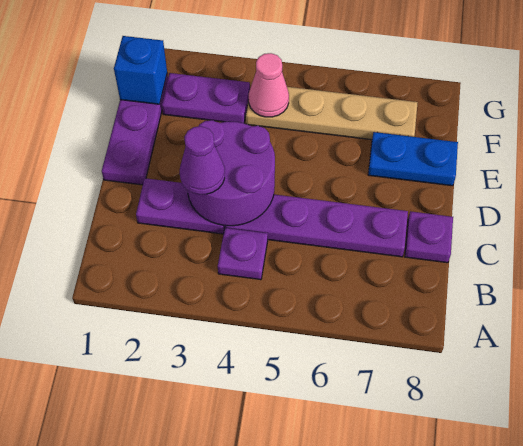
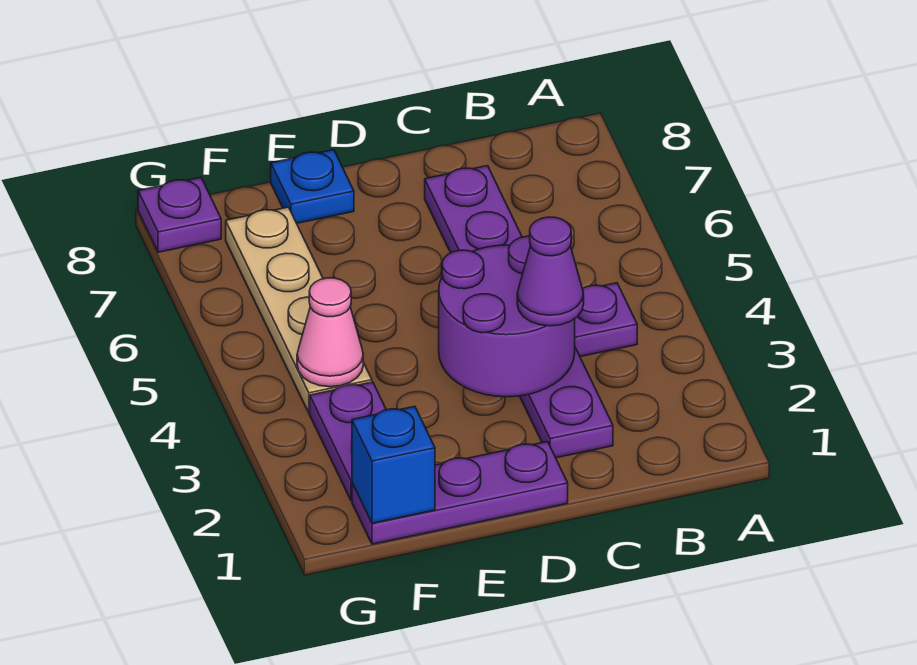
purple 1x1 plate [405,211,453,263] -> purple 1x1 plate moved to [138,177,221,252]
blue 1x2 plate [368,132,458,186] -> blue 1x1 plate [271,150,354,223]

